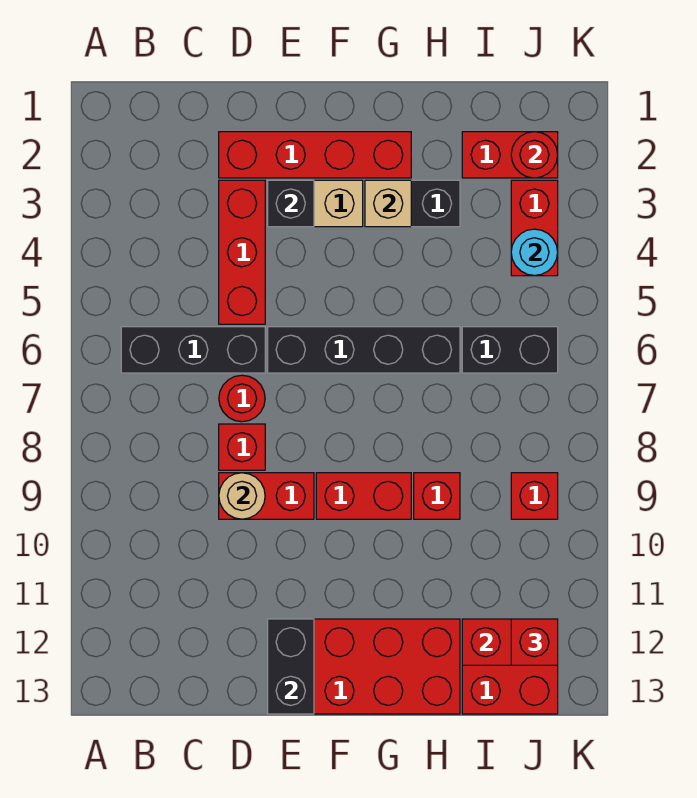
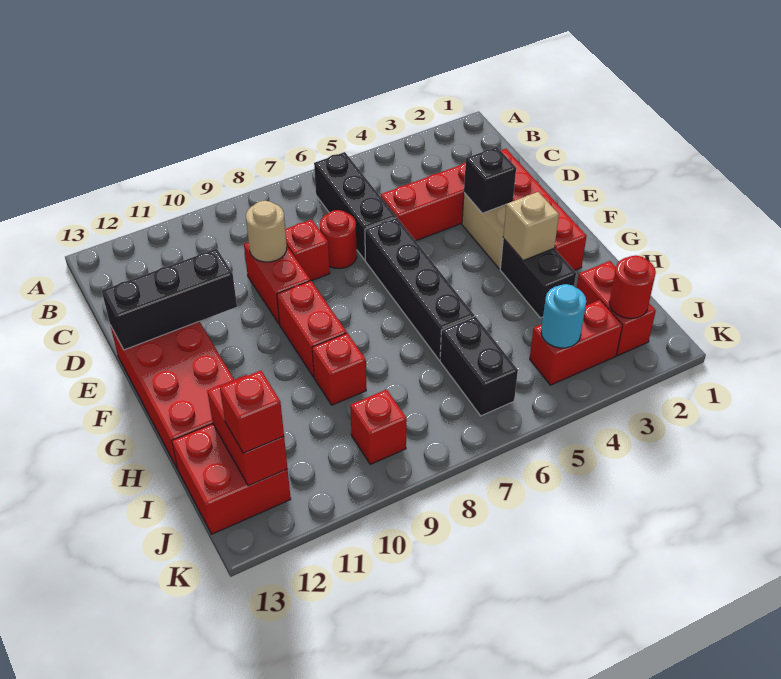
black 1x2 brick [268,619,314,714] -> black 1x3 brick [102,249,237,350]

